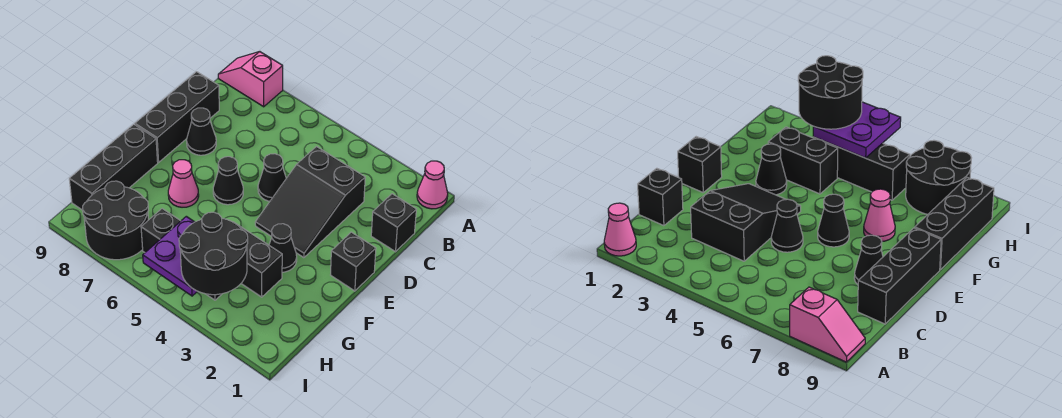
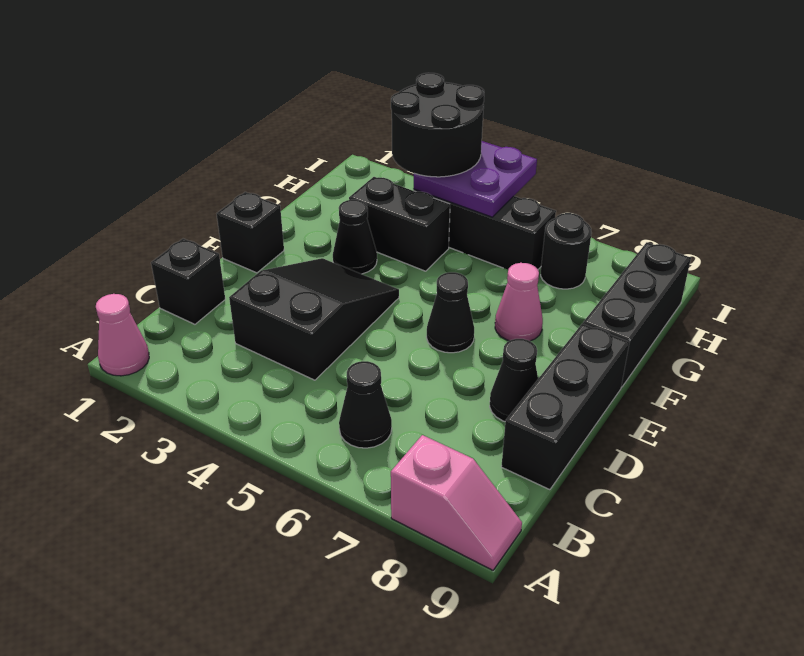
black 1x1 cone [258,154,286,201] -> black 1x1 cone moved to [339,361,392,448]
black 2x2 round brick [83,181,148,260] -> black 1x1 round brick [541,213,591,289]

